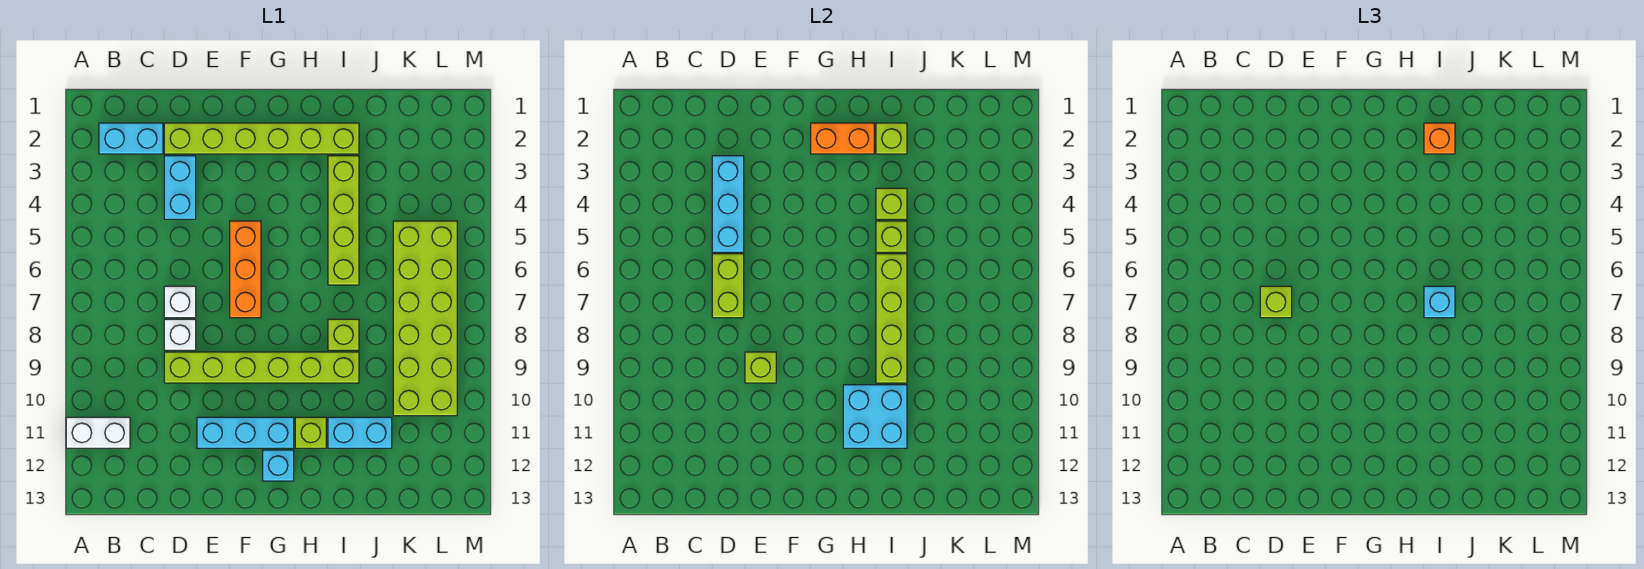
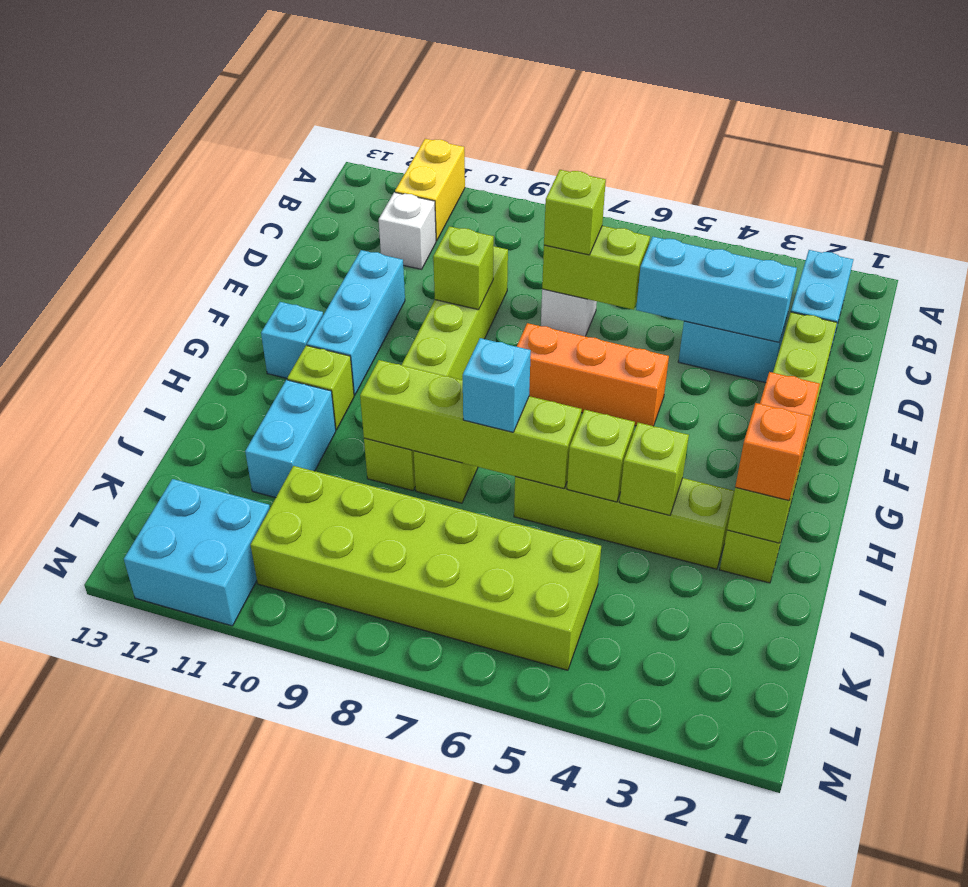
white 1x2 brick [66,417,130,448] -> yellow 1x2 brick [395,139,465,241]
white 1x1 brick [164,319,196,350] -> white 1x1 brick moved to [379,192,436,269]
cyan 2x2 brick [843,385,907,448] -> cyan 2x2 brick moved to [124,479,270,626]

